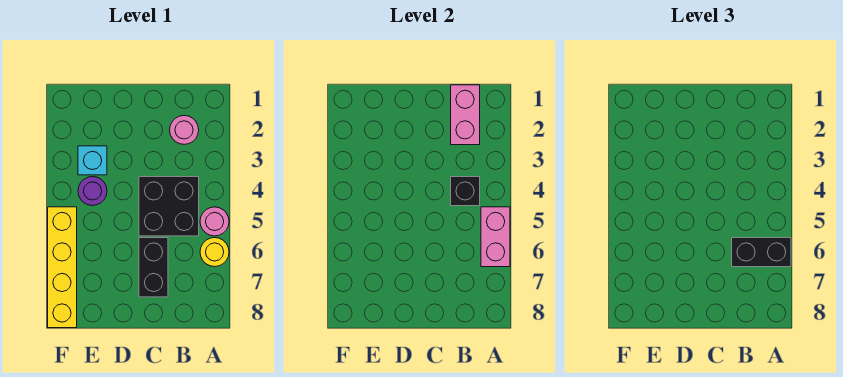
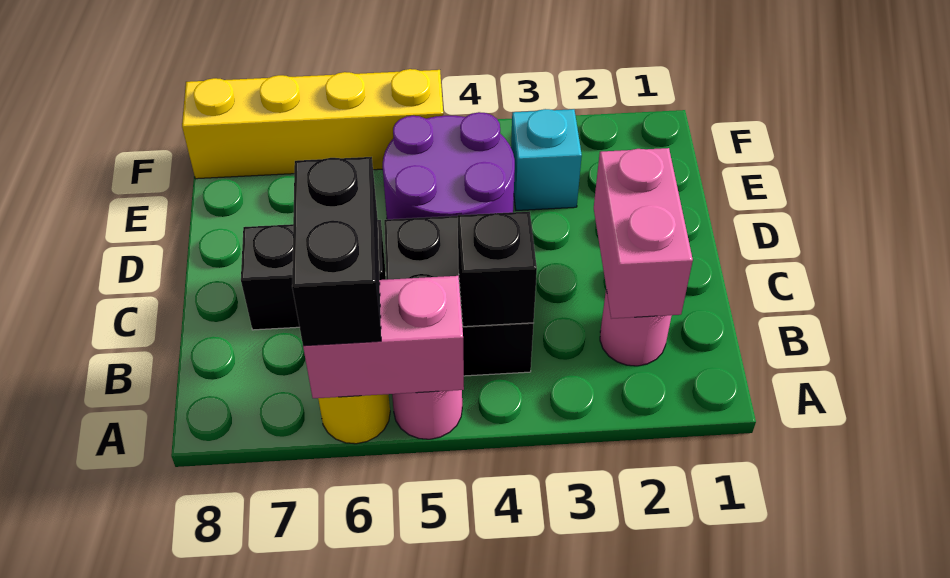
pink 1x2 brick [451,85,480,145] -> pink 1x2 brick turned to [594,148,693,319]
purple 1x1 round brick [78,177,107,206] -> purple 2x2 round brick [382,112,515,219]

